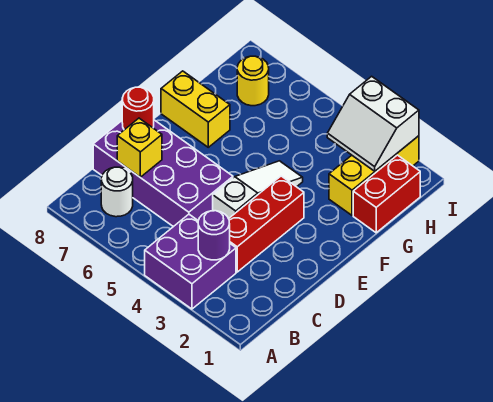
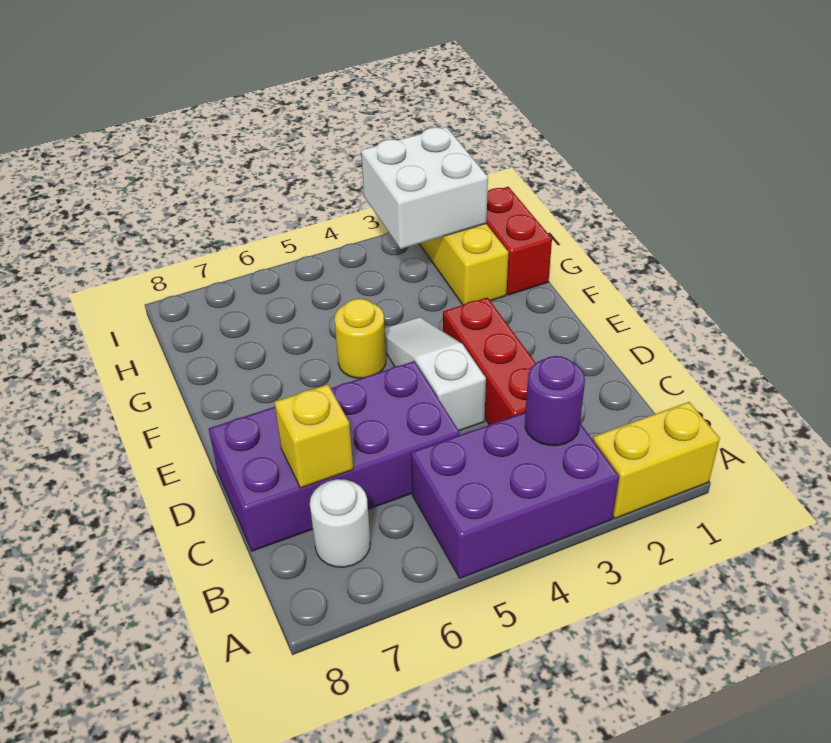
purple 2x2 brick [145,214,236,309] -> purple 2x3 brick [411,413,619,578]
red 1x1 round brick [122,87,154,130] -> none
yellow 1x2 brick [161,71,230,147] -> yellow 1x2 brick moved to [593,402,720,518]
white 2x2 slope [327,76,419,171] -> white 2x2 brick [361,127,488,249]
yellow 1x1 round brick [237,56,269,106] -> yellow 1x1 round brick moved to [334,299,386,378]

